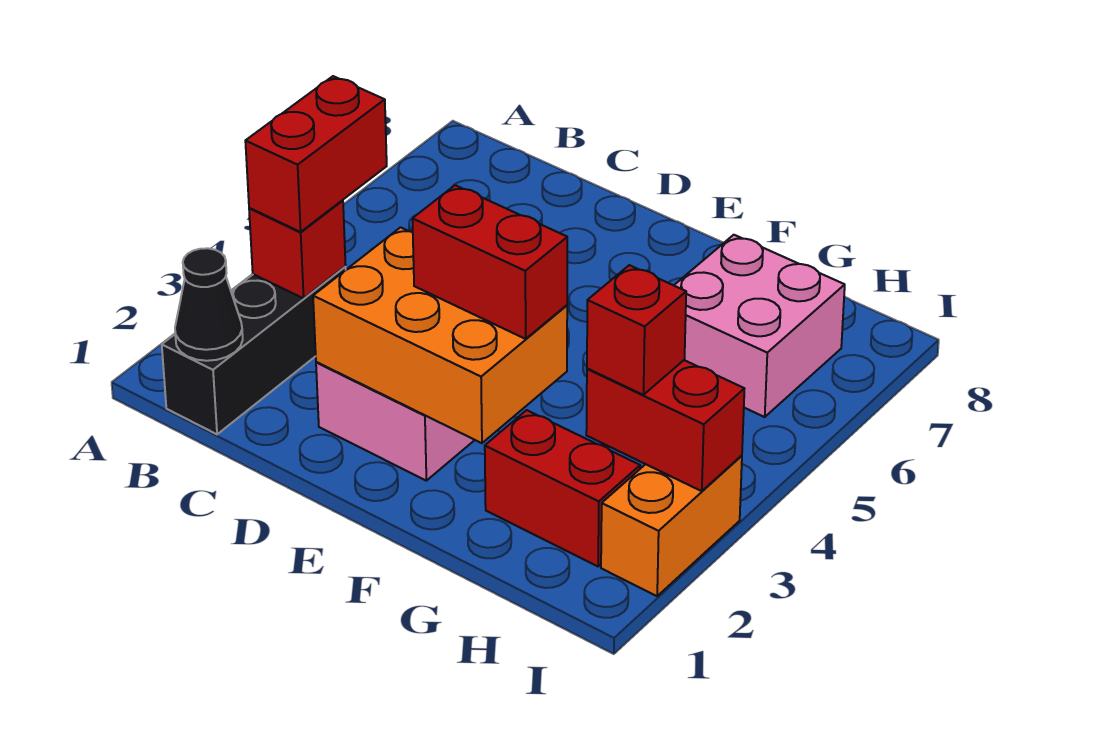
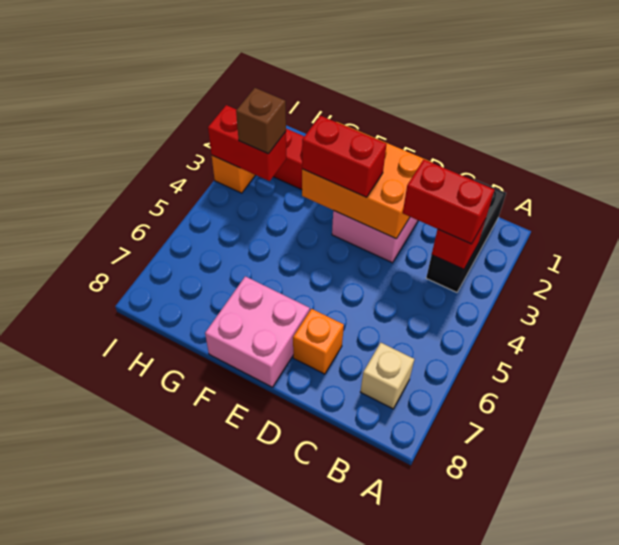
black 1x1 cone [175,248,243,361] -> none
red 1x2 brick [245,76,387,232] -> red 1x2 brick turned to [403,160,494,244]
none -> tan 1x1 brick [361,343,414,409]
none -> orange 1x1 brick [293,309,344,374]
pink 2x2 brick [674,235,845,417] -> pink 2x2 brick moved to [205,276,310,387]
red 1x1 brick [587,265,686,395] -> brown 1x1 brick [236,88,286,154]

